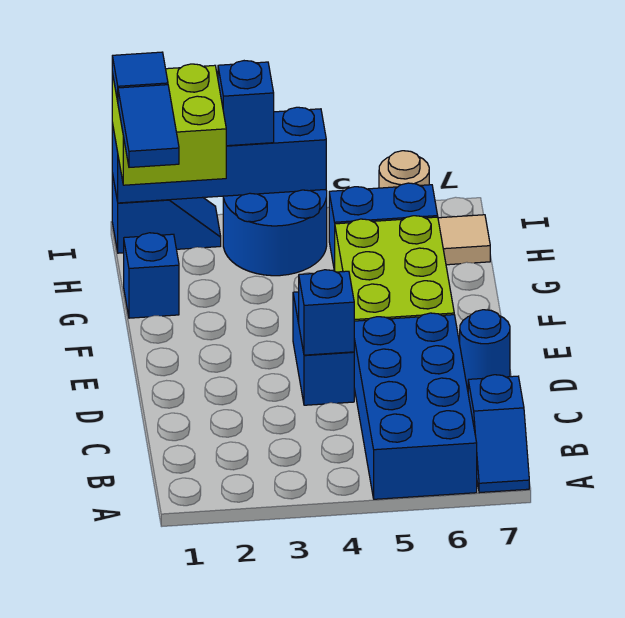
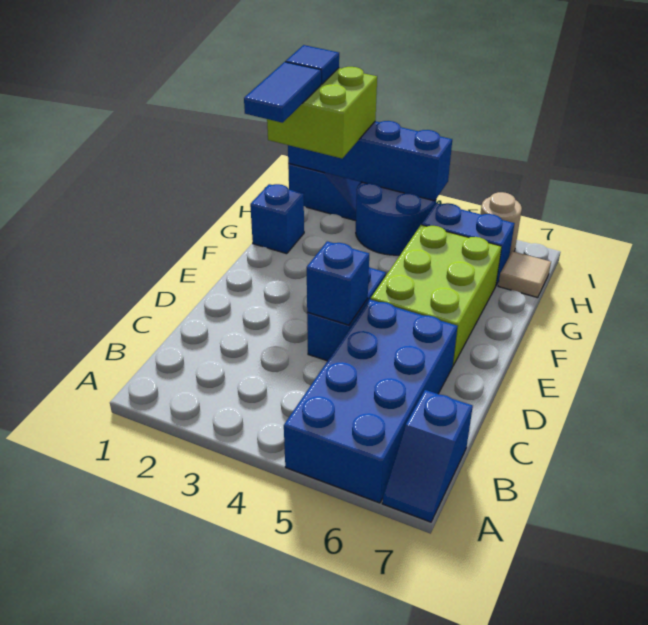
blue 1x1 round brick [460,310,510,389] -> none
blue 1x1 brick [218,61,274,146] -> none

